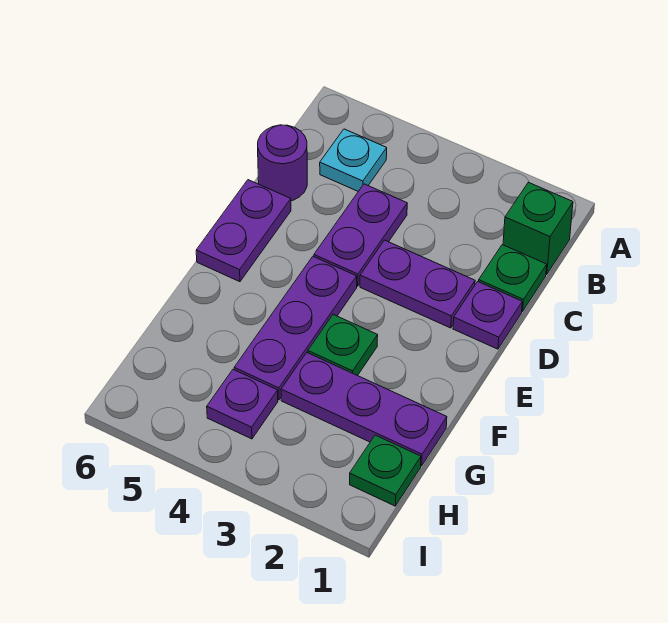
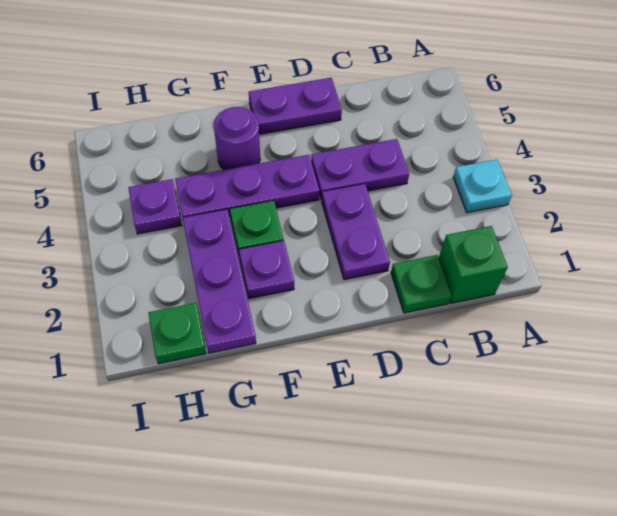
cyan 1x1 plate [320,129,387,191] -> cyan 1x1 plate moved to [453,160,512,213]
purple 1x1 round brick [258,125,307,201] -> purple 1x1 round brick moved to [214,107,260,170]
purple 1x1 plate [453,282,522,349] -> purple 1x1 plate moved to [239,241,294,299]

